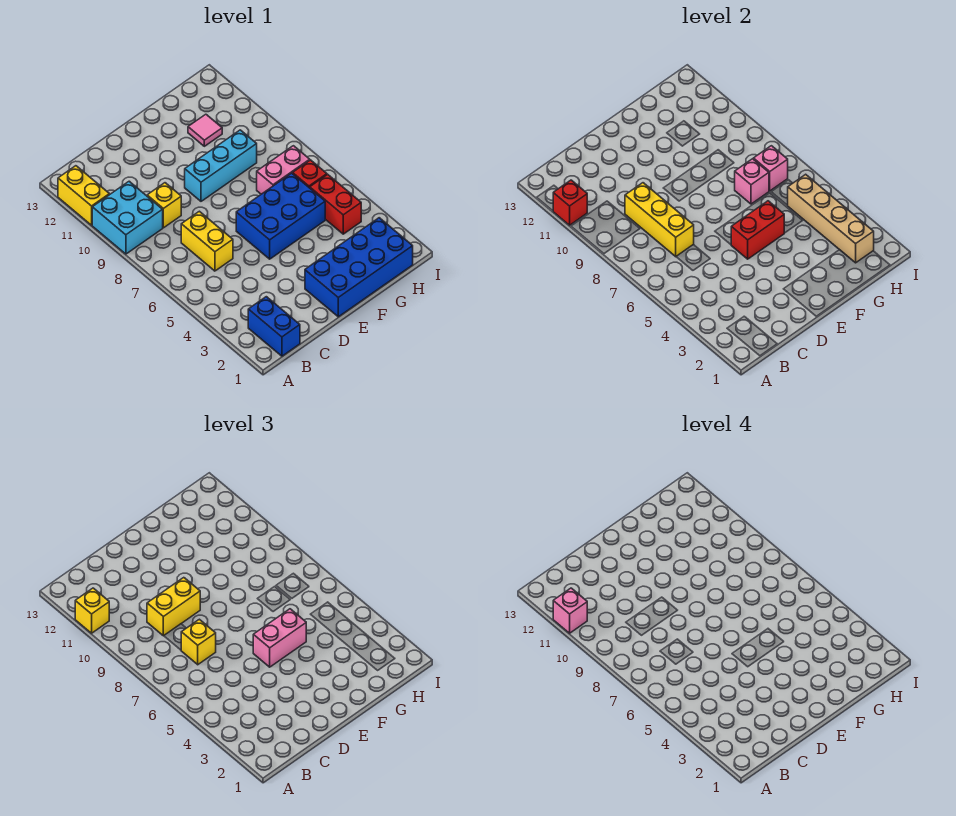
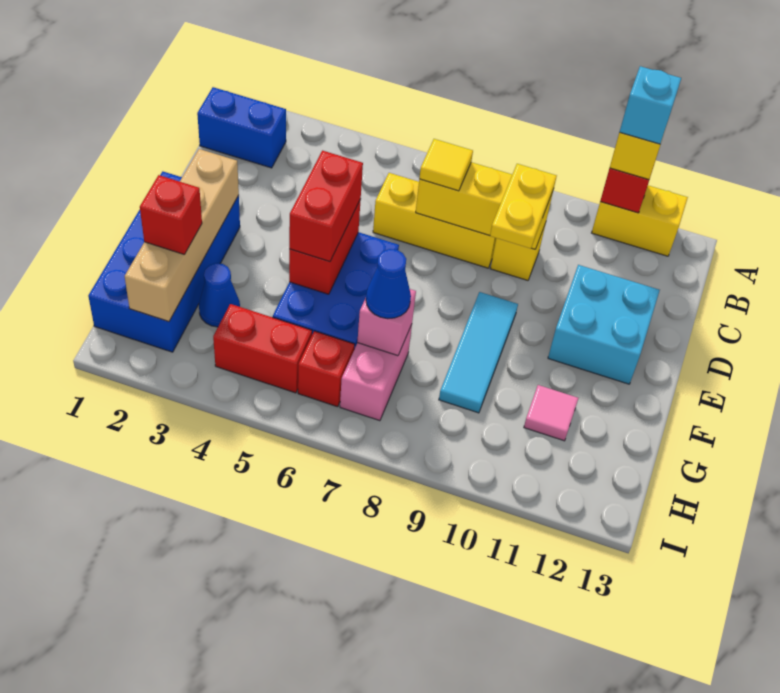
cyan 2x2 brick [92,181,163,254] -> cyan 2x2 brick moved to [548,265,660,384]
pink 1x1 brick [553,588,587,633] -> cyan 1x1 brick [620,66,681,144]
yellow 1x2 brick [181,211,233,271] -> yellow 1x3 brick [373,173,496,268]
yellow 1x1 brick [181,619,216,665] -> yellow 1x1 tile [419,139,473,191]
yellow 1x2 brick [147,578,200,636] -> yellow 1x2 plate [490,164,557,249]
pink 1x2 brick [253,609,306,667] -> red 1x2 brick [289,151,363,262]
cyan 1x3 brick [185,130,257,201] -> cyan 1x3 tile [439,292,518,413]
none -> red 1x1 brick [140,175,202,254]
none -> blue 1x1 cone [199,263,240,327]
none -> blue 1x1 cone [366,249,411,319]
tan 1x4 brick [788,174,874,263] -> tan 1x4 brick turned to [125,149,239,322]
pink 1x1 brick [753,146,788,191] -> none

